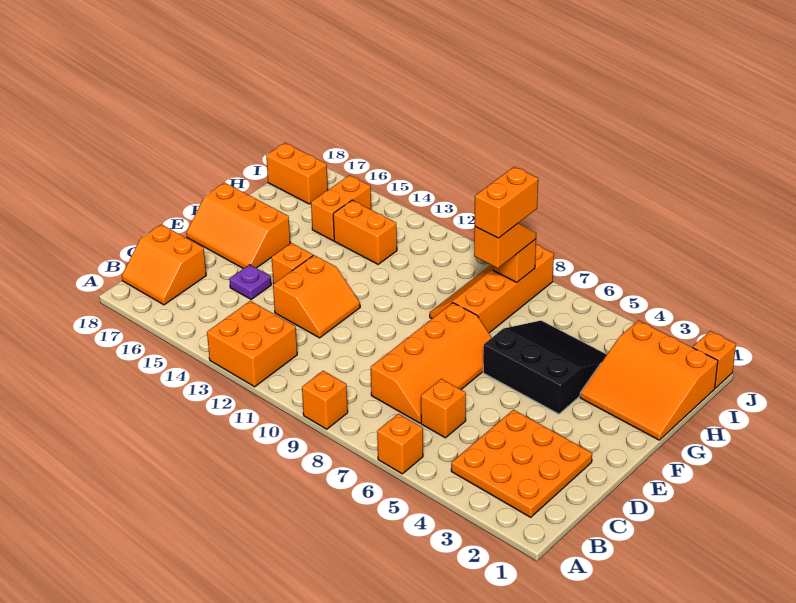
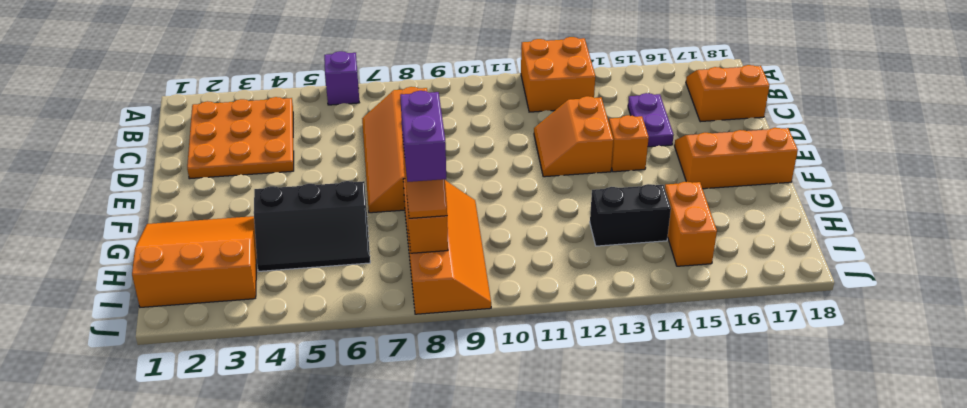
orange 1x1 brick [377,414,423,474] -> purple 1x1 brick [324,51,359,105]
orange 1x1 brick [302,371,348,429] -> none
orange 1x1 brick [421,379,466,438] -> none
purple 1x1 plate [229,265,271,299] -> purple 1x2 plate [628,93,674,147]
black 3x3 slope [483,321,607,414] -> black 2x3 slope [254,181,370,271]
orange 1x2 brick [475,167,538,238] -> purple 1x2 brick [400,91,446,182]
orange 1x2 brick [333,200,397,264] -> black 1x2 brick [590,184,671,246]
orange 1x2 brick [266,143,328,204] -> none
orange 1x1 brick [693,331,736,388] -> none

